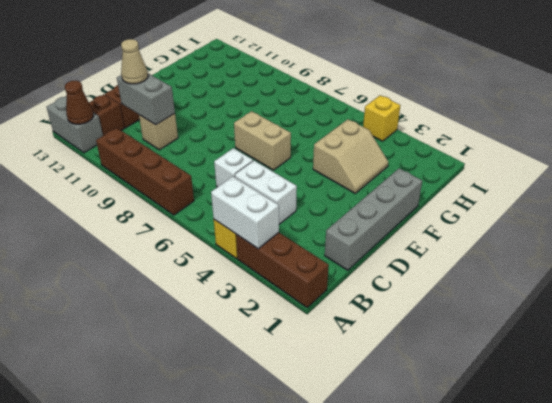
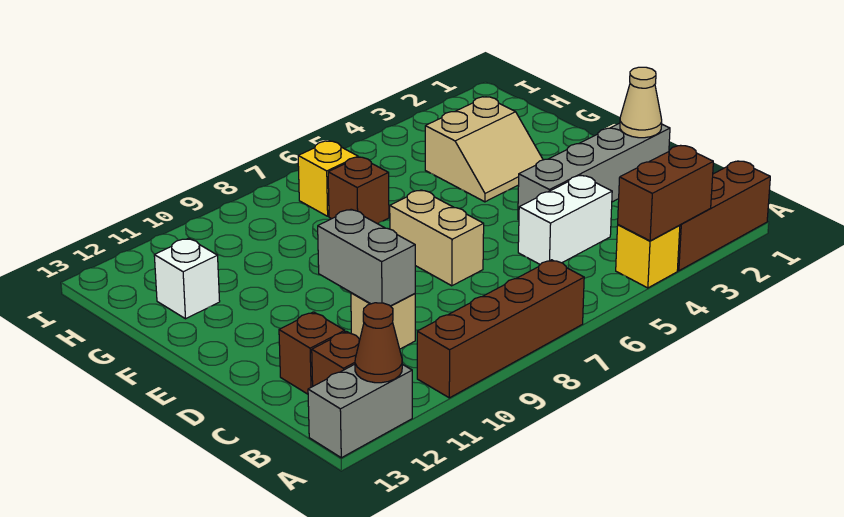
white 1x2 brick [211,176,279,249] -> brown 1x2 brick [618,146,713,241]
grey 1x4 brick [325,168,422,270] -> grey 1x4 brick turned to [518,123,670,220]
white 1x1 brick [214,148,253,187] -> white 1x1 brick moved to [154,238,220,319]
grey 1x2 brick [117,73,175,125] -> grey 1x2 brick turned to [318,209,415,306]
tan 1x1 cone [121,39,148,84] -> tan 1x1 cone moved to [620,67,662,138]
tan 1x2 brick [234,111,291,170] -> tan 1x2 brick turned to [390,190,484,286]
tan 2x2 slope [313,119,388,193] -> tan 2x2 slope turned to [425,97,543,202]
none -> brown 1x1 brick [328,157,389,224]
yellow 1x1 brick [363,95,400,141] -> yellow 1x1 brick moved to [298,141,358,216]

